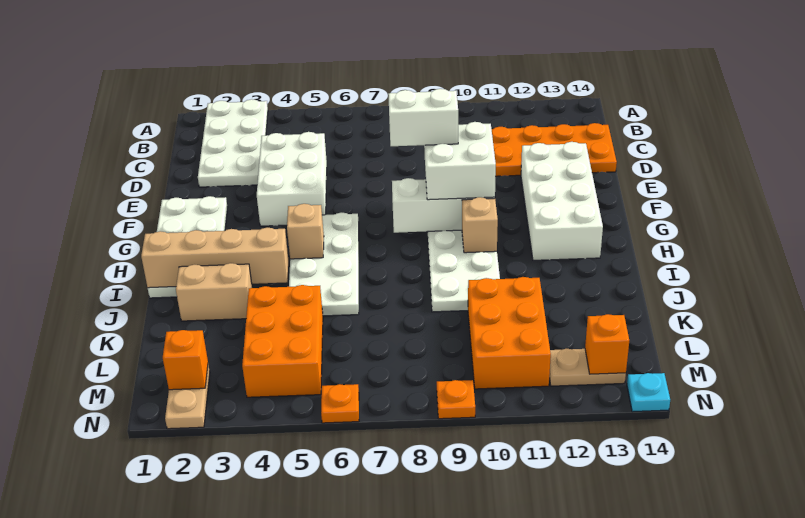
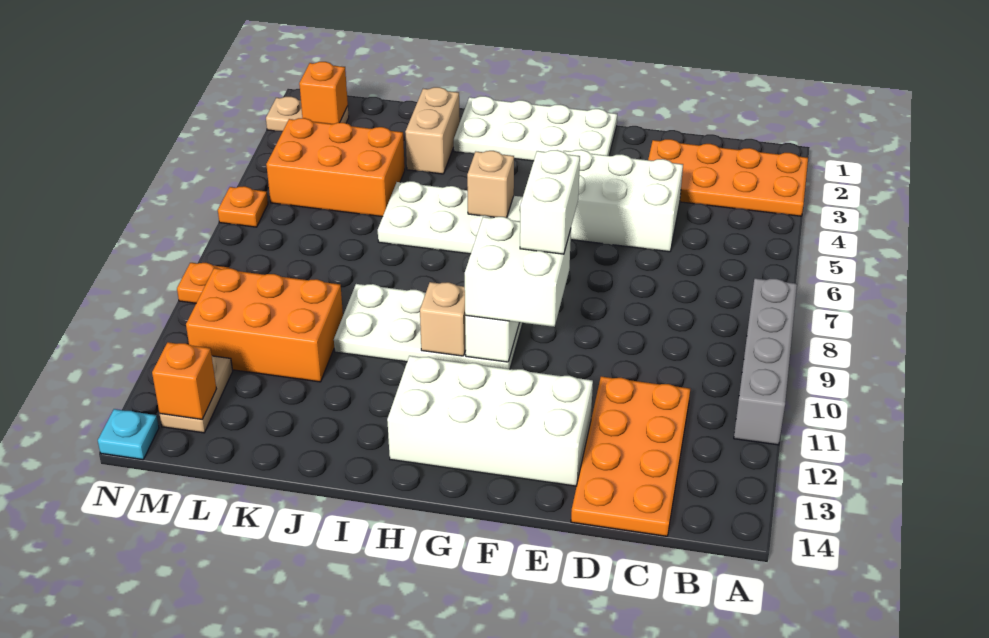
white 2x4 plate [198,99,268,187] -> orange 2x4 plate [648,139,808,216]
none -> grey 1x4 brick [734,278,797,445]
tan 1x4 brick [141,228,288,288] -> none

